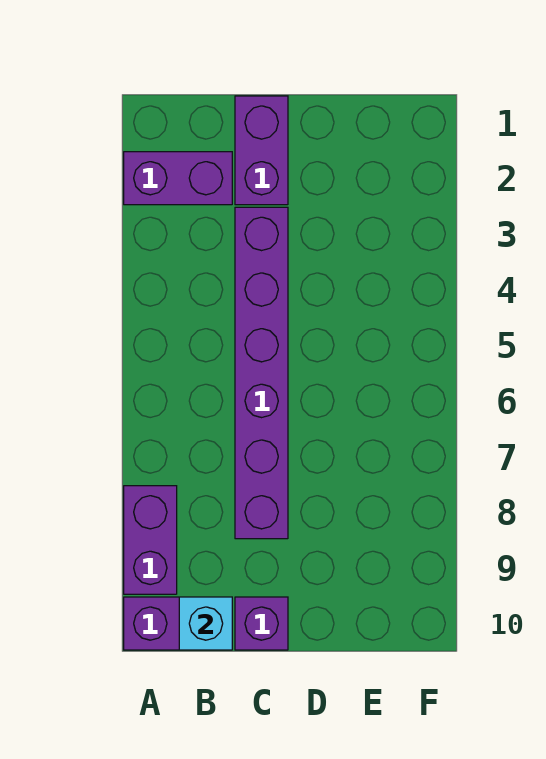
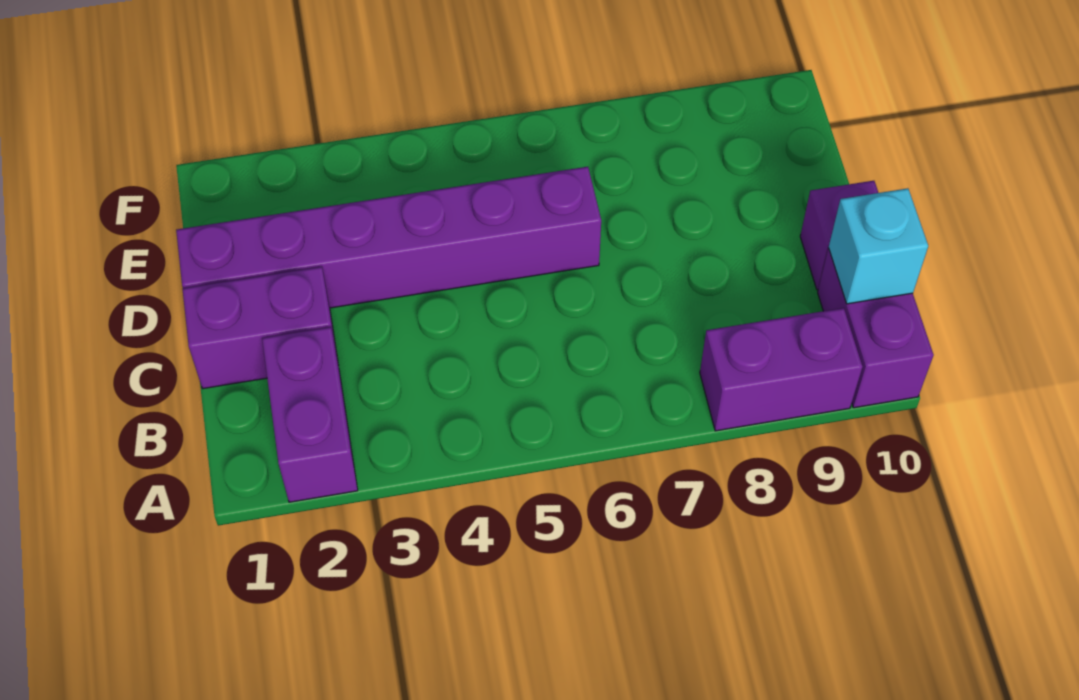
purple 1x6 brick [235,207,288,539] -> purple 1x6 brick moved to [176,167,601,308]

